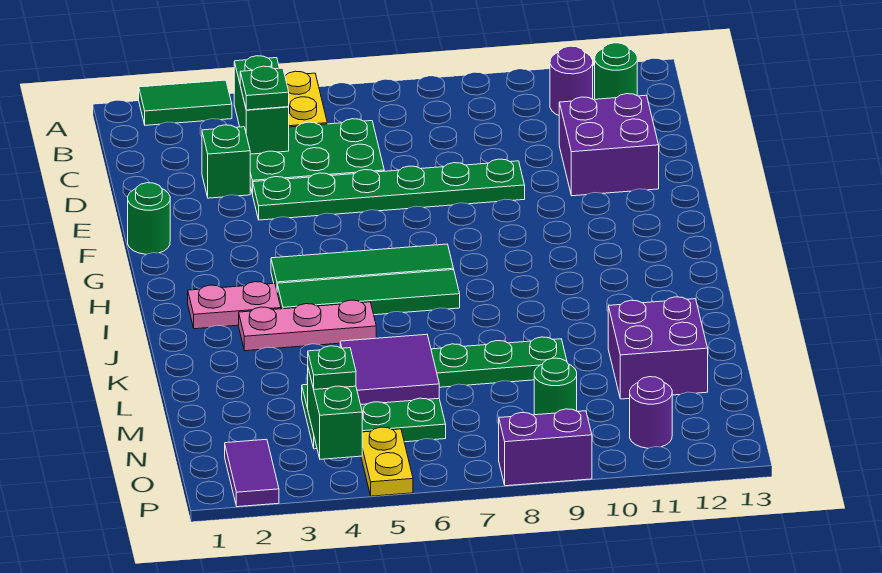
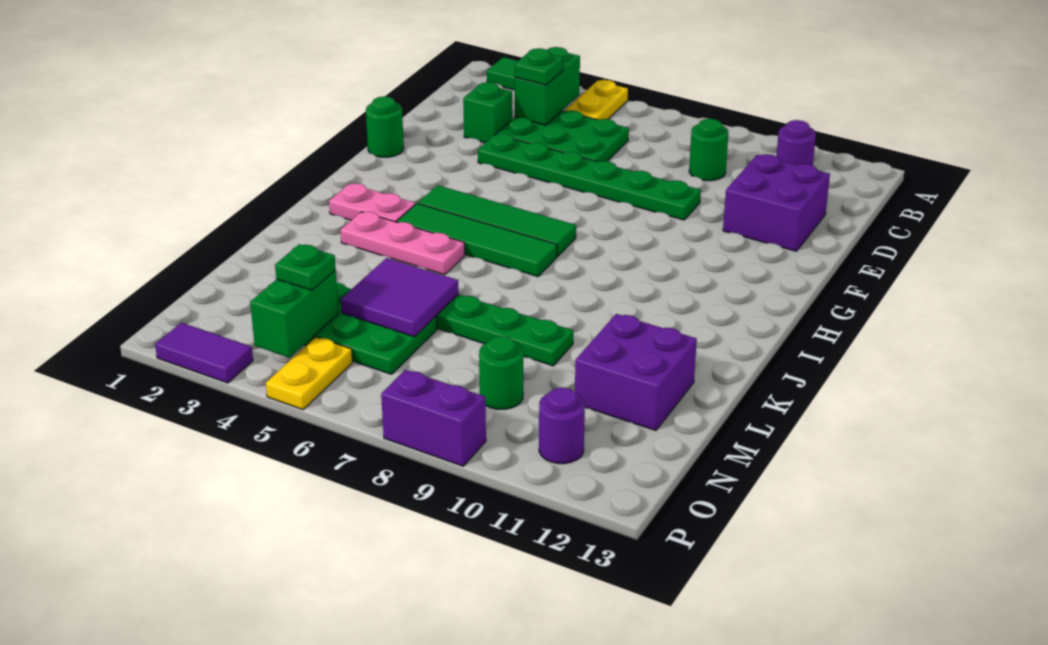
green 1x1 round brick [595,43,637,99] -> green 1x1 round brick moved to [689,119,728,181]
purple 1x2 tile [225,439,279,507] -> purple 1x2 tile turned to [155,323,253,383]

